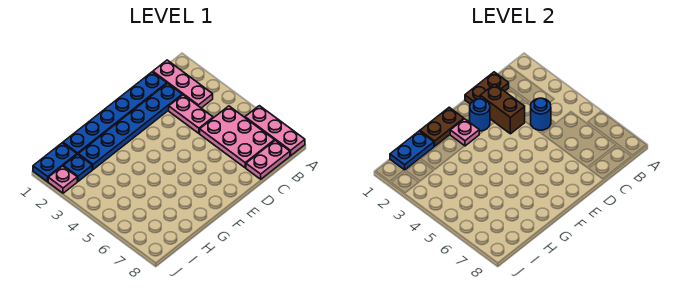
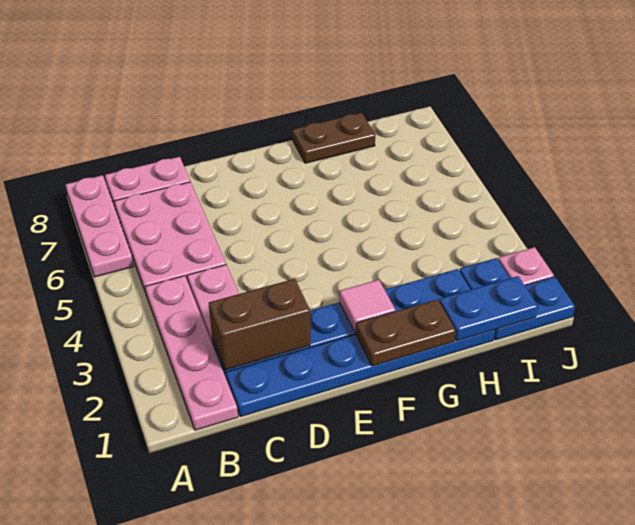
pink 1x3 plate [153,60,213,108] -> pink 1x4 plate [145,276,238,430]
brown 1x2 plate [465,72,509,104] -> brown 1x2 plate moved to [292,113,375,163]
blue 1x1 round brick [531,98,551,130] -> none
brown 1x2 brick [480,84,525,134] -> brown 1x2 brick turned to [209,279,310,370]
blue 1x1 round brick [470,99,490,131] -> none
pink 1x1 plate [450,119,479,146] -> pink 1x1 tile [339,280,395,332]

